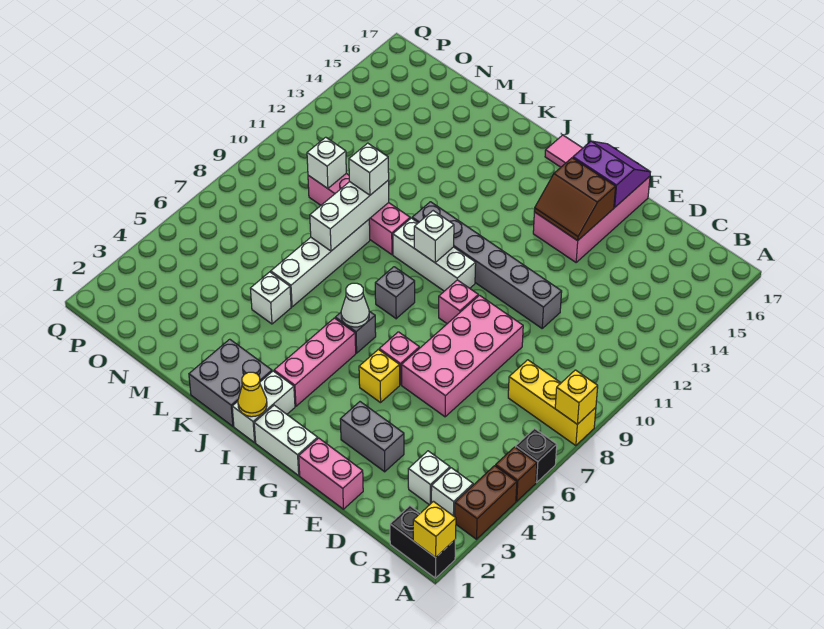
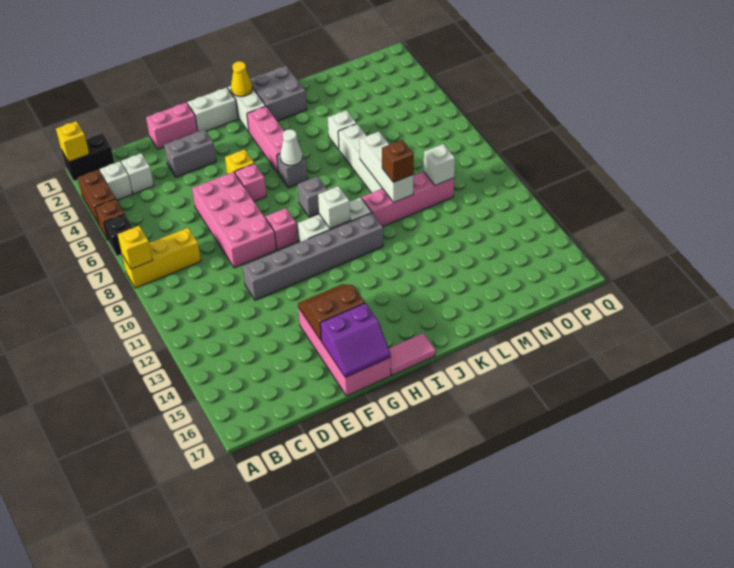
white 1x1 brick [349,143,389,195] -> brown 1x1 brick [382,140,414,182]

